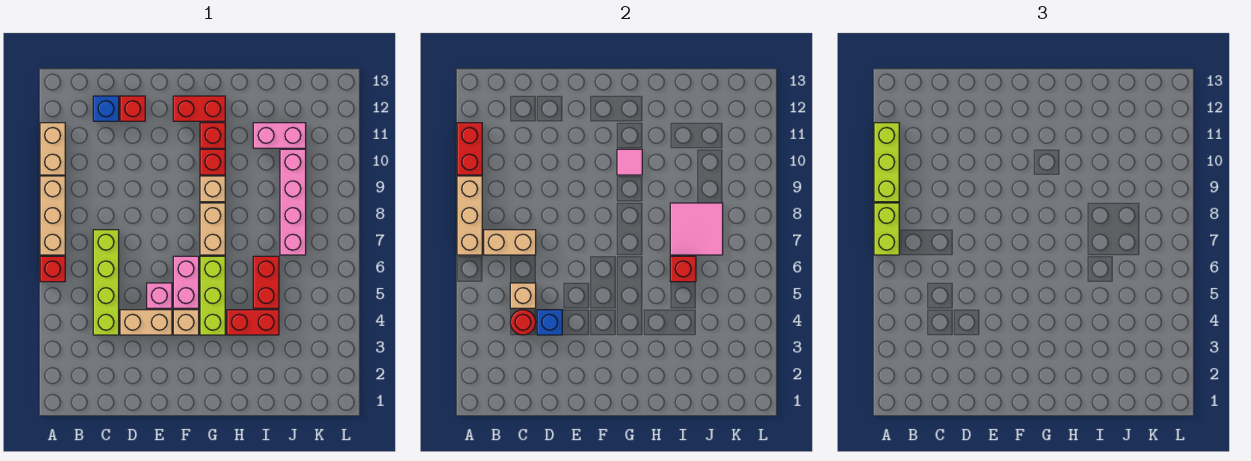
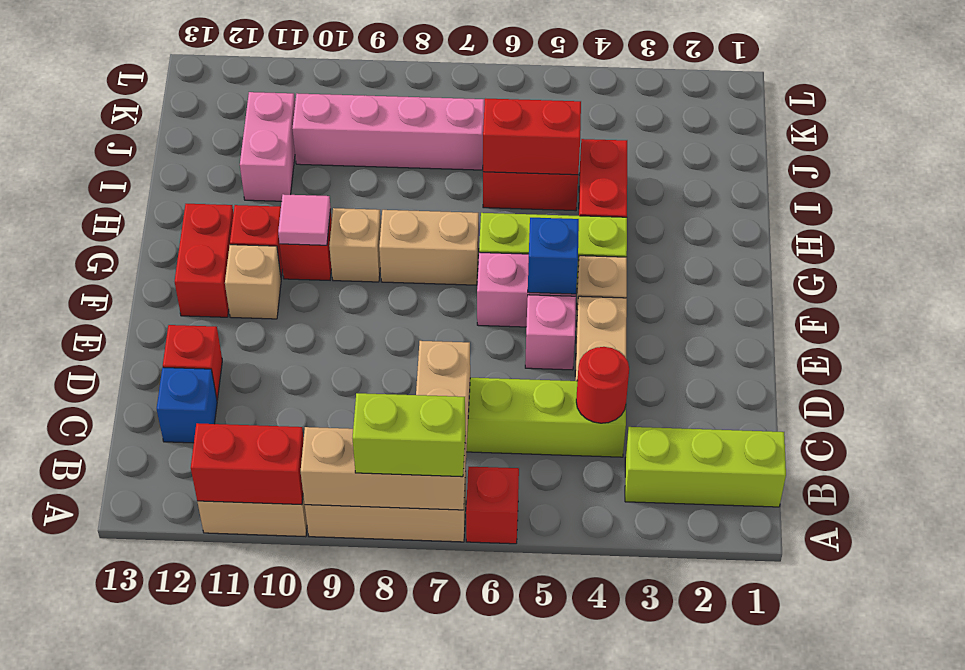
lime 1x3 brick [874,123,899,202] -> lime 1x3 brick moved to [625,427,786,507]
tan 1x1 brick [510,283,536,308] -> tan 1x1 brick moved to [225,245,281,319]
blue 1x1 brick [537,310,562,335] -> blue 1x1 brick moved to [528,218,579,294]
red 1x1 brick [670,256,696,282] -> red 1x2 brick [483,98,581,175]
pink 2x2 tile [670,203,723,255] -> none

